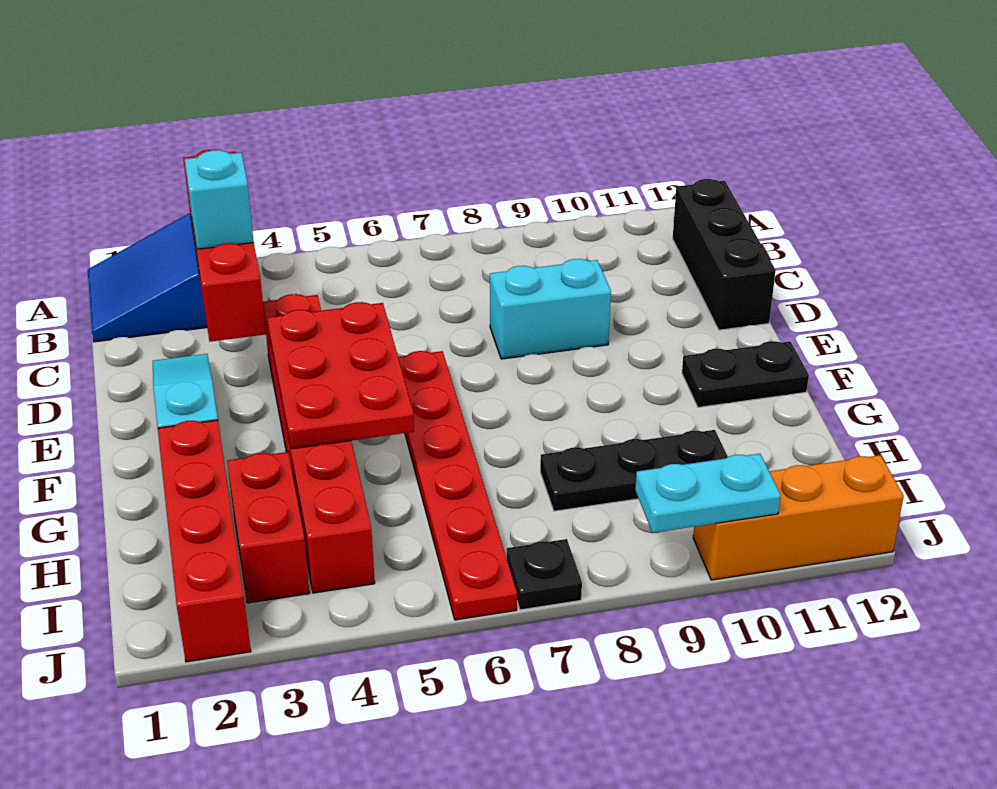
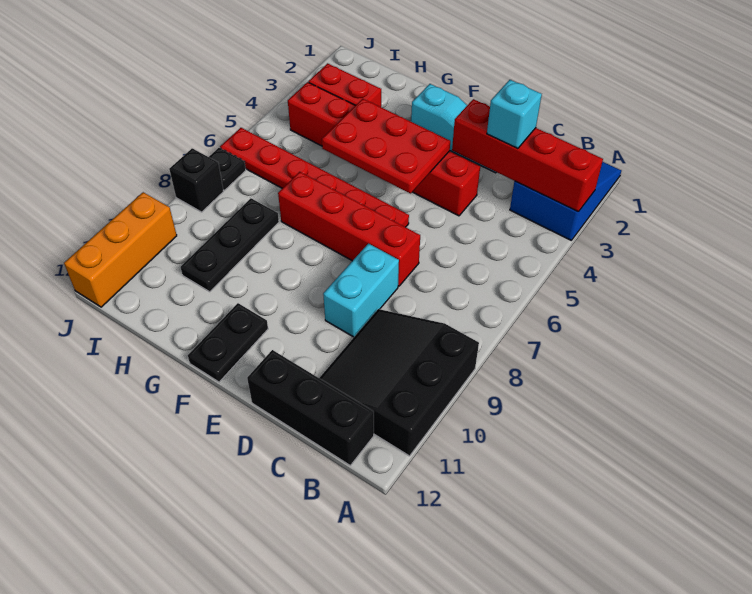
none -> black 3x3 slope [320,309,479,456]
red 1x4 brick [158,420,251,662] -> red 1x4 brick moved to [278,172,420,286]
none -> black 1x1 brick [169,148,224,212]
cyan 1x2 plate [635,454,781,533] -> none

